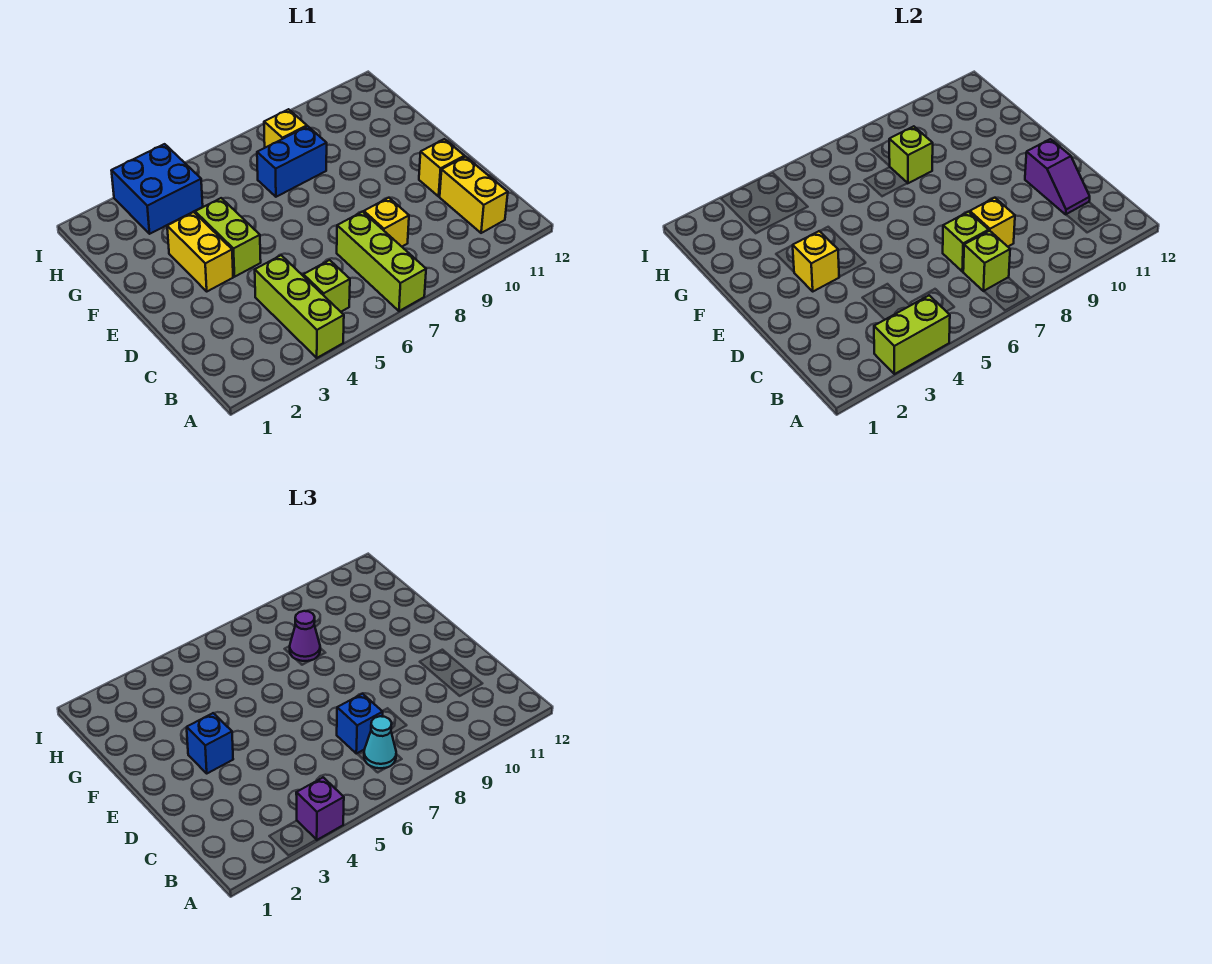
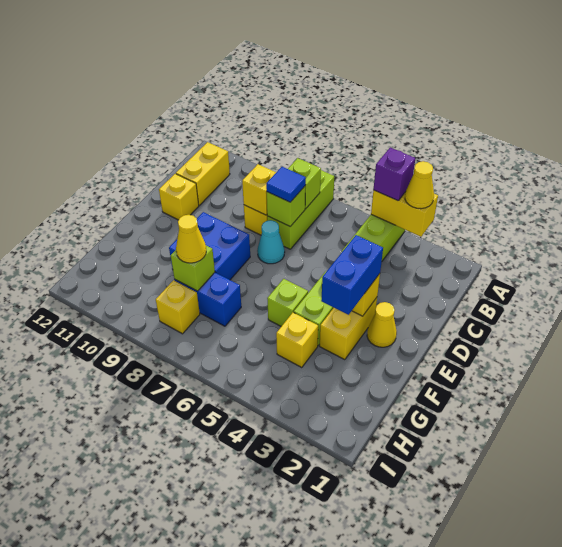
lime 1x2 brick [874,295,950,374] -> yellow 1x2 brick [371,190,438,237]
none -> yellow 1x1 cone [405,161,434,209]
lime 1x1 brick [303,260,350,312] -> lime 1x1 brick moved to [267,279,308,326]
cyan 1x1 cone [364,716,396,768] -> cyan 1x1 cone moved to [257,220,285,264]
blue 1x1 brick [337,694,383,754] -> blue 1x1 tile [266,167,306,202]
purple 1x2 slope [1025,139,1090,214] -> none
none -> yellow 1x1 cone [367,302,397,347]
blue 1x1 brick [187,713,233,773] -> blue 1x2 brick [321,235,383,315]
none -> yellow 1x1 brick [276,312,318,368]
purple 1x1 cone [290,611,320,661] -> yellow 1x1 cone [176,215,206,263]
blue 2x2 brick [111,144,203,234] -> blue 2x2 brick moved to [169,212,250,280]

